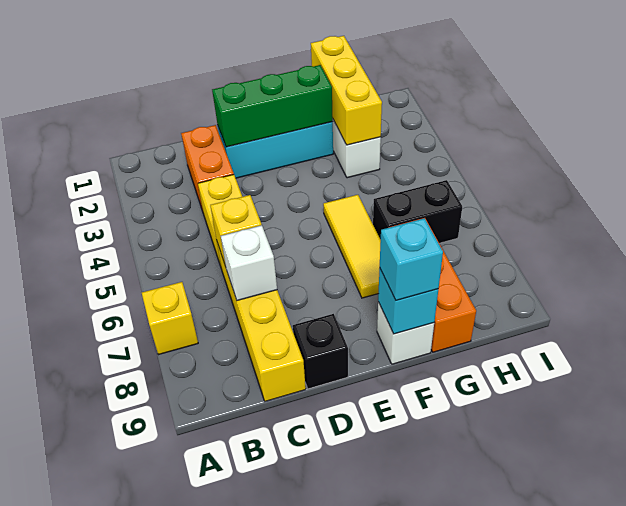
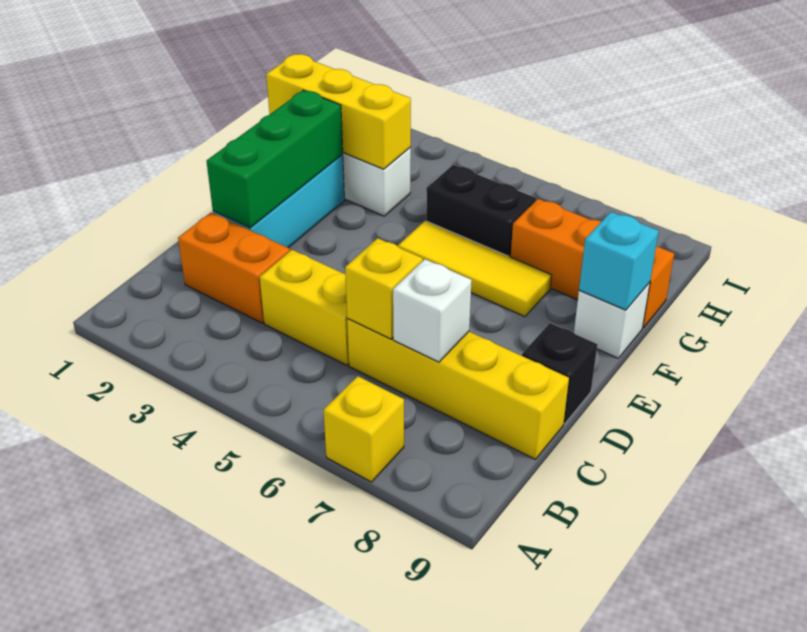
cyan 1x1 brick [380,218,443,300] -> none
black 1x2 brick [373,180,462,243] -> black 1x2 brick turned to [426,165,536,257]

